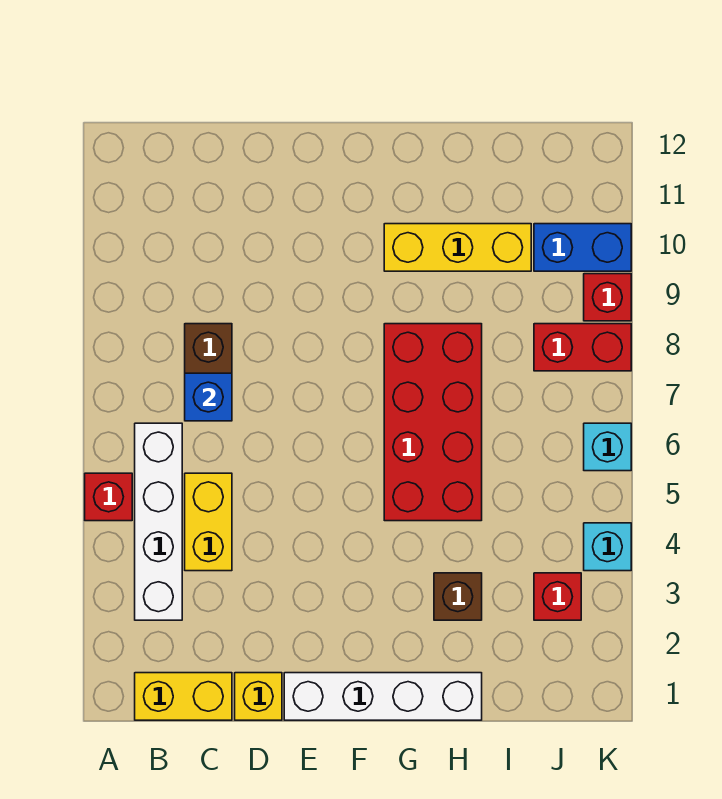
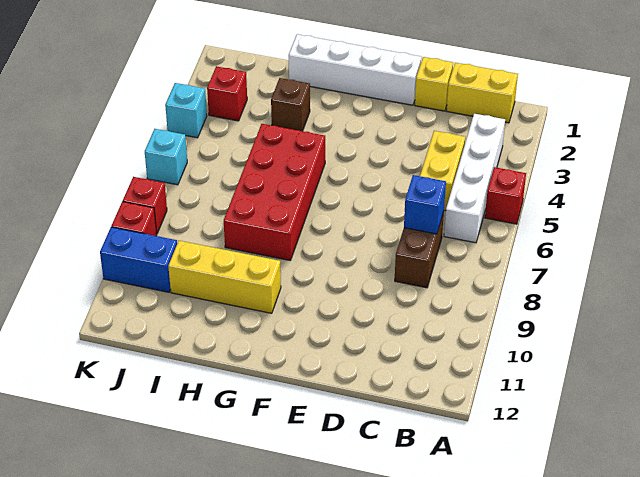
red 1x2 brick [534,324,631,371] -> red 1x1 brick [123,177,167,234]

